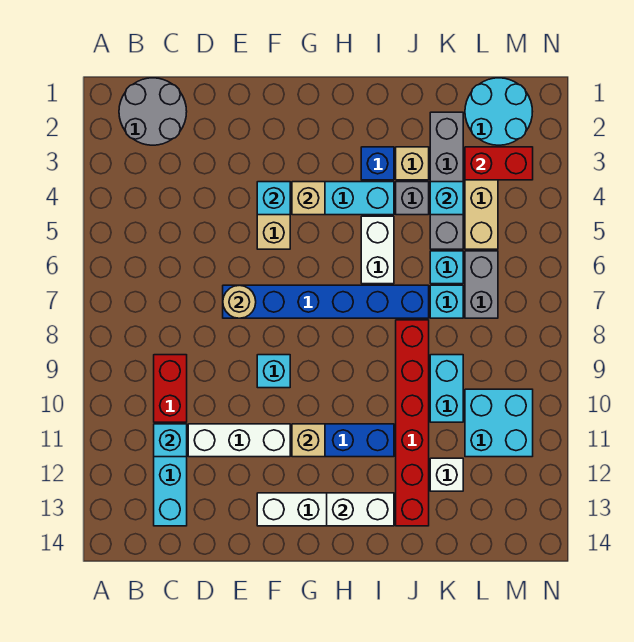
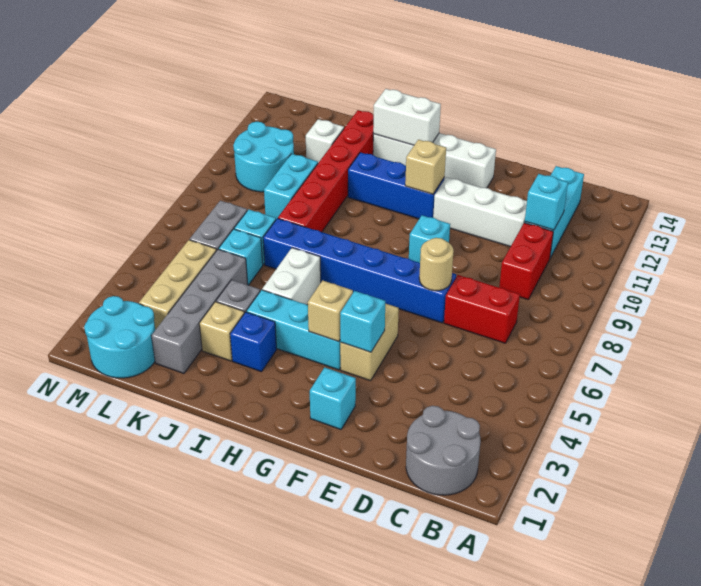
cyan 1x1 brick [430,182,463,215] -> cyan 1x1 brick moved to [310,367,356,429]
red 1x2 brick [465,147,533,180] -> red 1x2 brick moved to [444,275,520,343]
cyan 2x2 brick [465,389,533,457] -> cyan 2x2 round brick [233,122,294,192]

